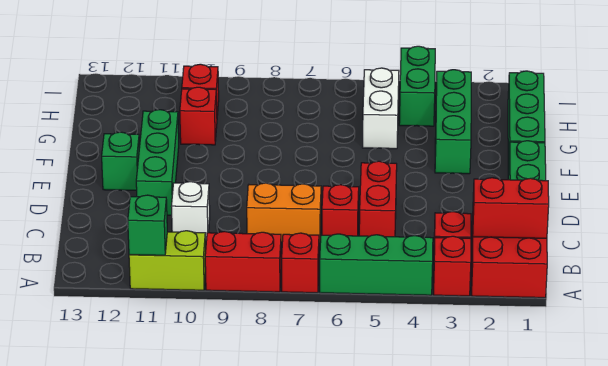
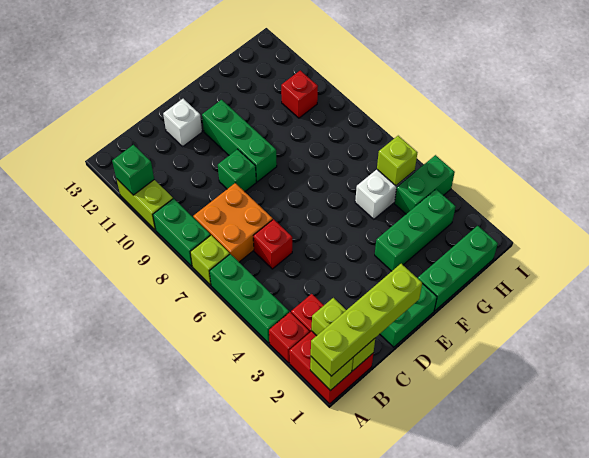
none -> lime 1x1 brick [310,357,353,391]
none -> lime 1x4 brick [311,264,422,376]
red 1x1 brick [282,233,319,293] -> lime 1x1 brick [190,235,230,285]
red 1x2 brick [205,231,281,292] -> green 1x2 brick [153,199,210,266]
red 1x2 brick [473,178,549,238] -> lime 1x2 brick [312,298,375,371]
red 1x2 brick [359,161,397,237] -> none
orange 1x2 brick [247,183,321,243] -> orange 2x2 brick [193,183,273,262]
white 1x1 brick [171,182,210,241] -> white 1x1 brick moved to [163,99,202,146]
green 1x3 brick [136,110,179,215] -> green 1x3 brick turned to [202,100,277,182]
green 1x1 brick [102,132,140,190] -> green 1x1 brick moved to [218,149,256,192]
red 1x1 brick [180,87,217,145] -> none
none -> lime 1x1 brick [377,136,417,186]

